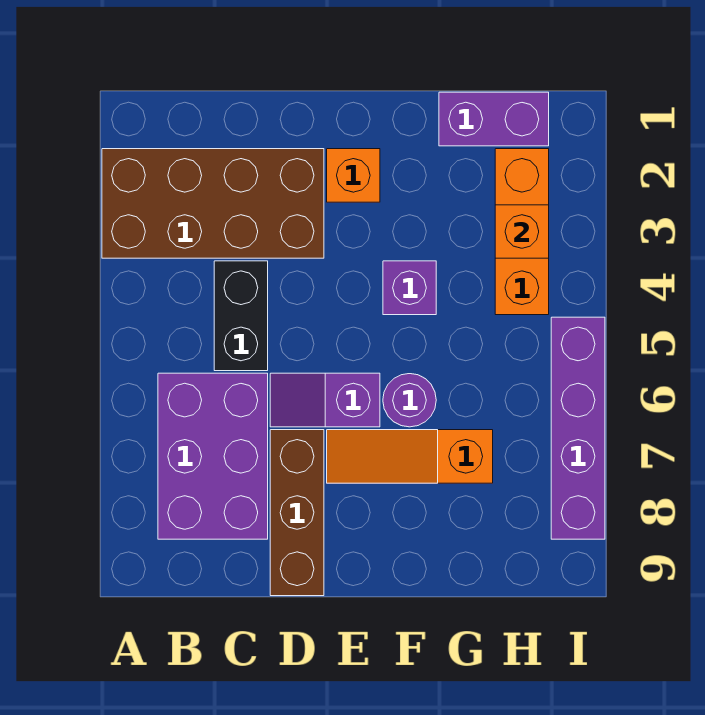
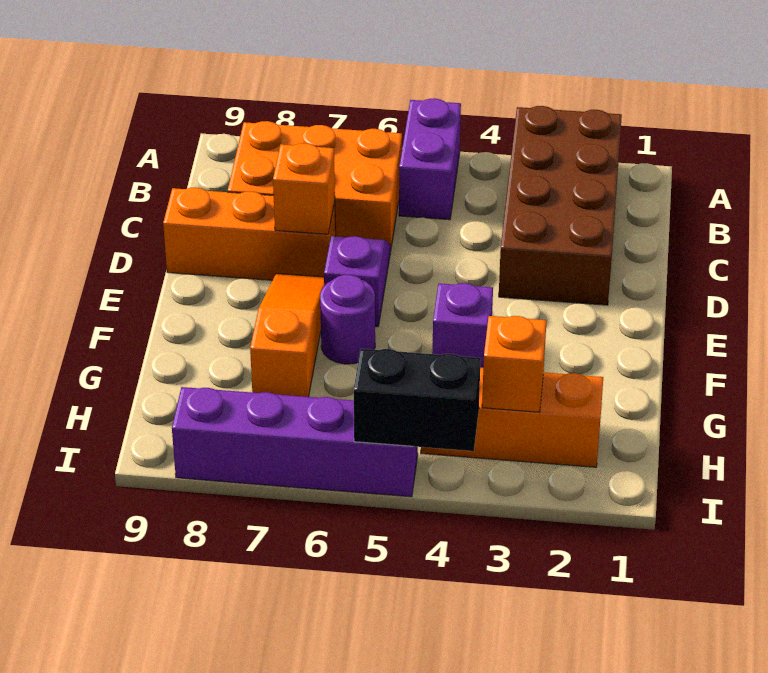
purple 2x3 brick [158,373,268,539] -> orange 2x3 brick [228,121,402,251]
black 1x2 brick [214,261,268,371] -> black 1x2 brick moved to [354,349,481,451]
brown 1x3 brick [270,430,324,596] -> orange 1x3 brick [163,187,336,280]
orange 1x1 brick [327,149,380,202] -> orange 1x1 brick moved to [273,143,335,234]
purple 1x2 brick [439,92,549,146] -> purple 1x2 brick moved to [399,98,461,220]

